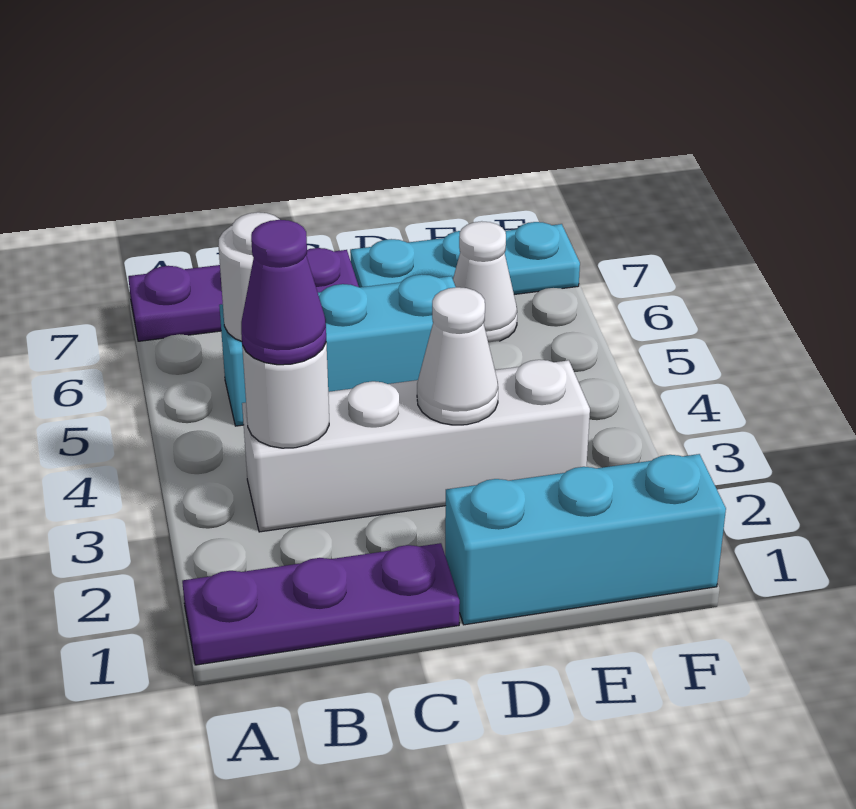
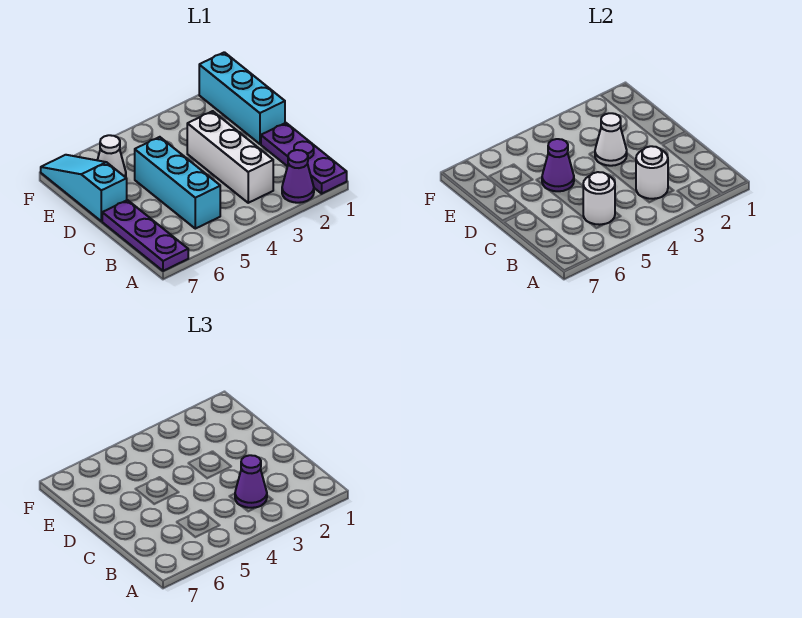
none -> purple 1x1 cone [282,150,314,203]
white 1x4 brick [242,360,590,532] -> white 1x3 brick [187,111,273,203]
none -> purple 1x1 cone [542,139,574,191]
cyan 1x3 plate [350,222,580,294] -> cyan 1x3 slope [41,155,127,221]

